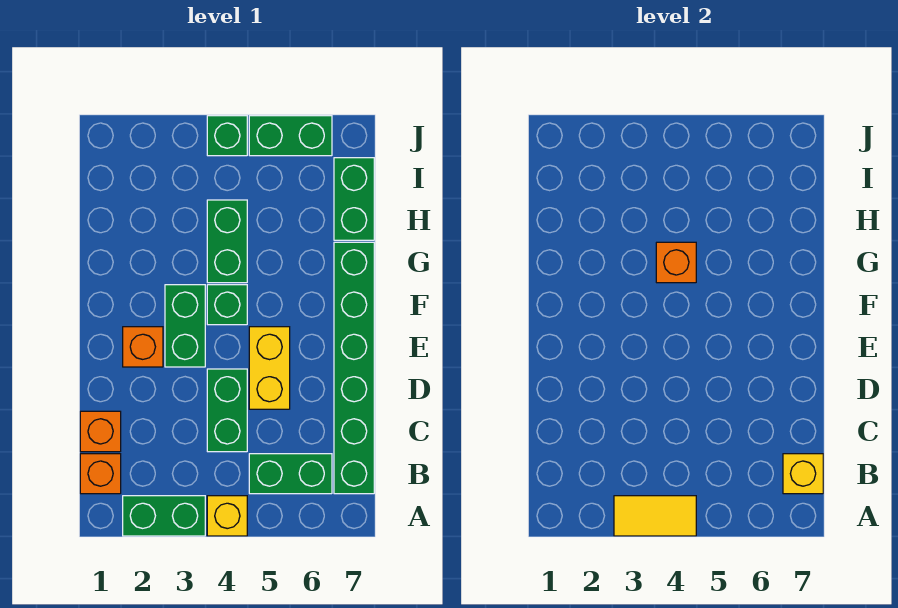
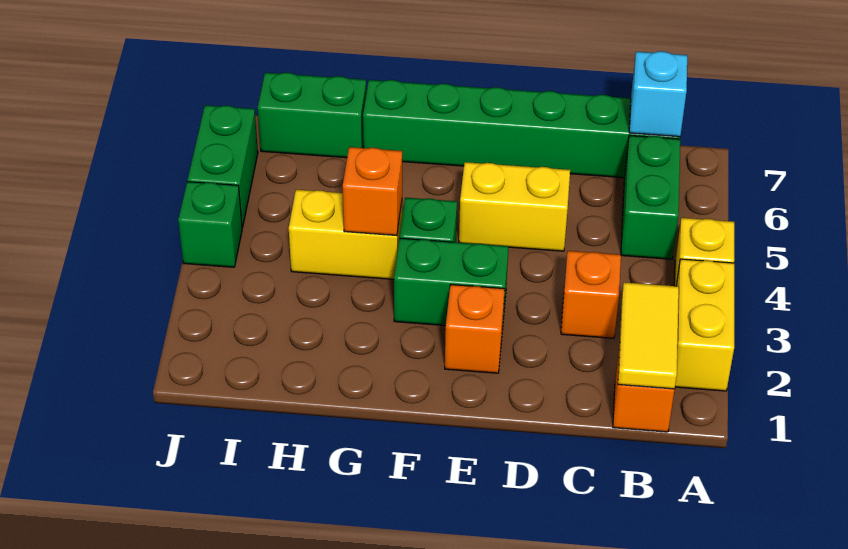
green 1x2 brick [123,496,205,536] -> yellow 1x2 brick [675,259,734,391]
yellow 1x2 tile [614,496,696,536] -> yellow 1x2 tile moved to [618,282,679,389]
yellow 1x1 brick [783,454,823,494] -> cyan 1x1 brick [629,51,687,137]
orange 1x1 brick [80,411,121,452] -> orange 1x1 brick moved to [561,251,621,338]
green 1x2 brick [207,369,247,452] -> none
green 1x2 brick [207,200,247,283] -> yellow 1x2 brick [289,190,402,279]

